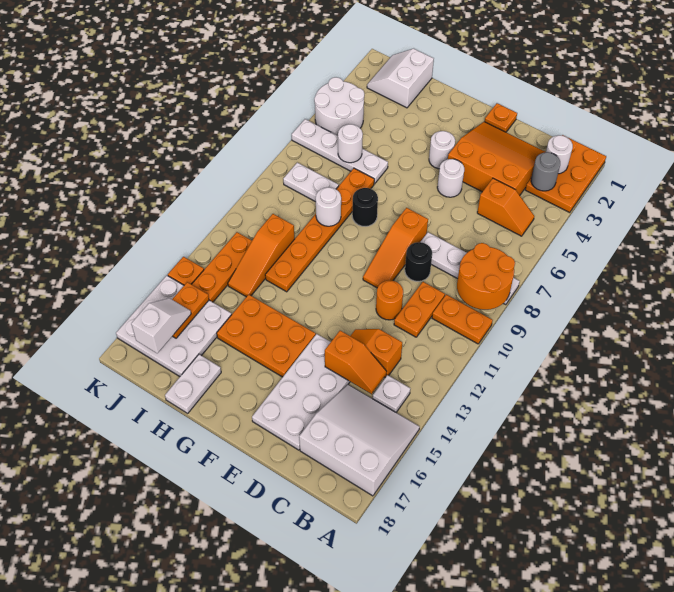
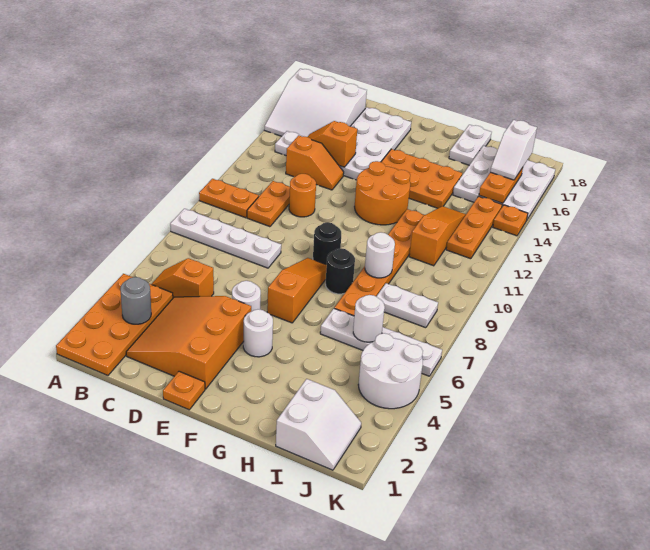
orange 2x3 plate [525,135,606,213] -> orange 2x4 plate [56,274,173,375]
orange 2x2 round brick [457,243,515,310] -> orange 2x2 round brick moved to [355,161,410,225]
white 1x1 round brick [546,135,573,174] -> none
orange 3x3 slope [448,122,545,195] -> orange 3x3 slope turned to [126,296,251,389]
black 1x1 round brick [405,242,432,281] -> black 1x1 round brick moved to [313,222,341,265]
orange 1x3 slope [363,208,428,288] -> orange 1x3 slope moved to [267,258,327,323]

